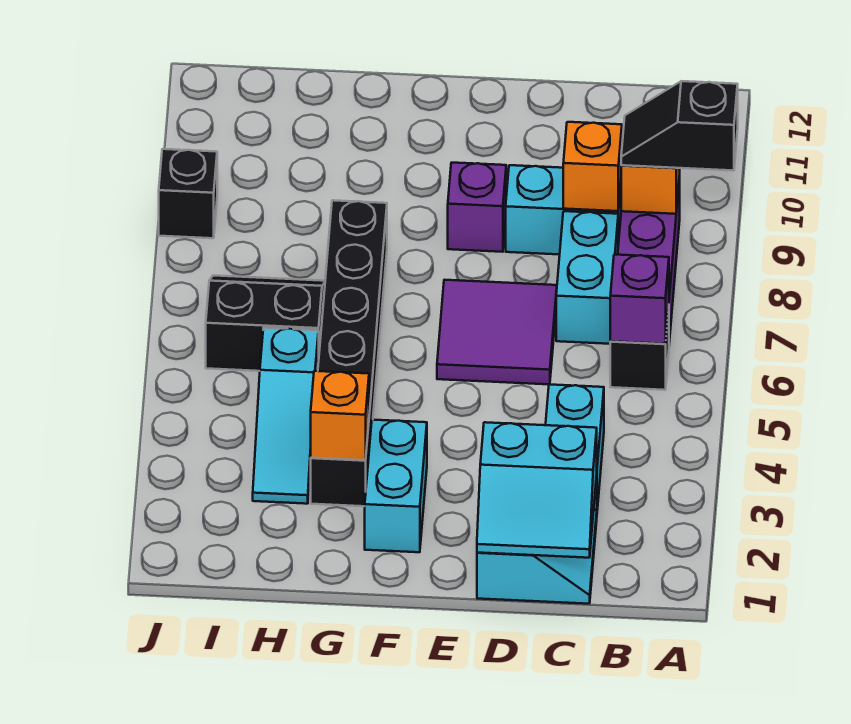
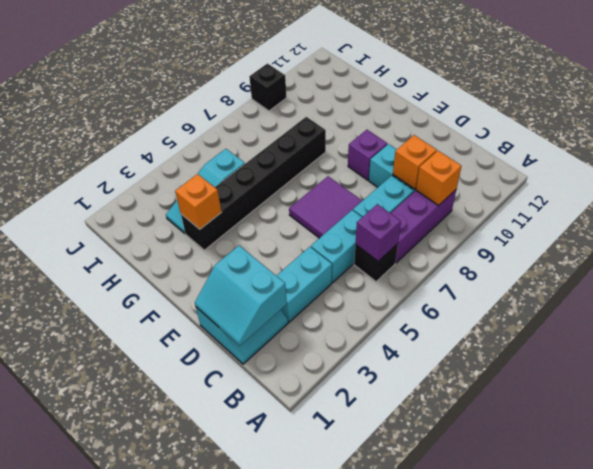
black 1x2 slope [621,81,738,171] -> none
cyan 1x2 brick [365,420,427,552] -> cyan 1x2 brick moved to [311,210,362,283]
black 2x2 slope [206,276,325,371] -> none

